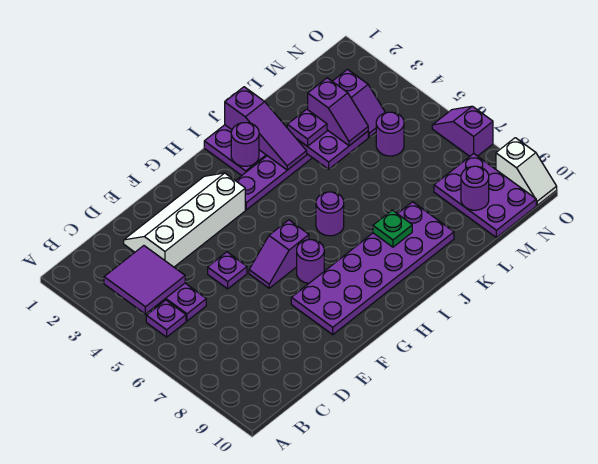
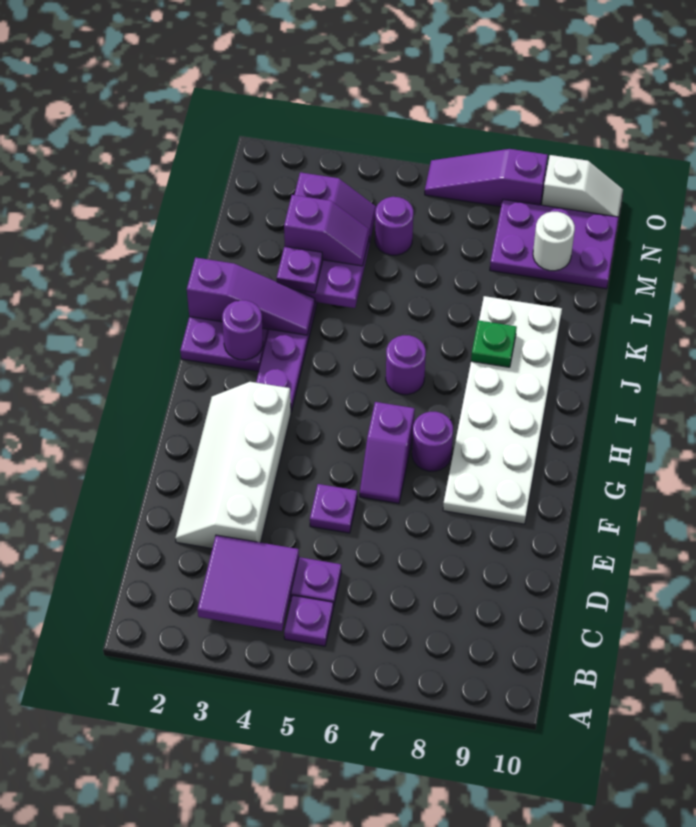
purple 2x6 plate [291,202,454,335] -> white 2x6 plate [443,296,562,524]
purple 1x1 round brick [461,166,489,210] -> white 1x1 round brick [533,212,575,271]
purple 1x2 slope [432,106,493,156] -> purple 1x3 slope [425,149,548,207]

